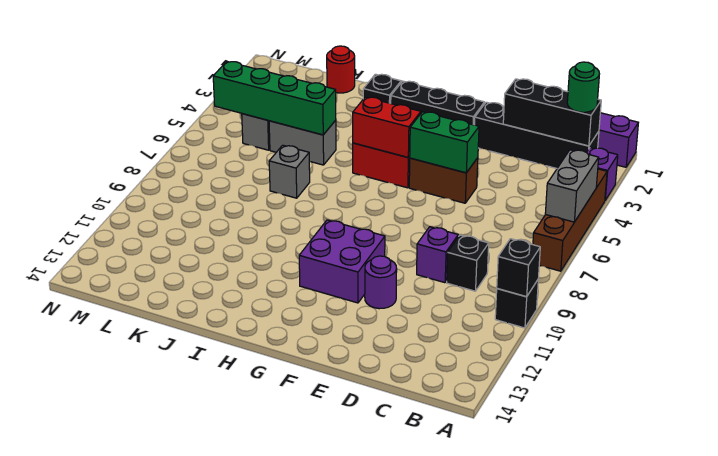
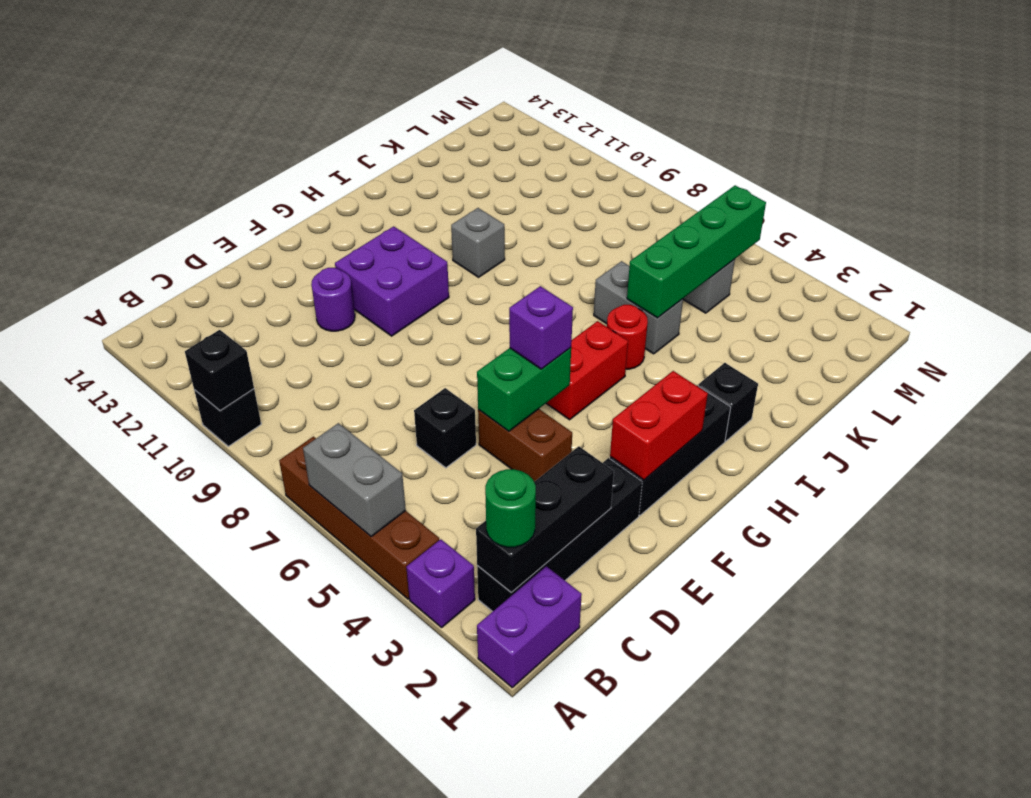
black 1x1 brick [447,235,489,291] -> black 1x1 brick moved to [414,388,476,468]
purple 1x1 brick [417,227,458,283] -> purple 1x1 brick moved to [509,286,573,369]
brown 1x2 brick [409,158,478,203] -> brown 1x2 brick turned to [478,409,572,482]
red 1x2 brick [353,97,421,157] -> red 1x2 brick moved to [610,371,708,480]
grey 1x2 brick [269,120,336,165] -> grey 1x2 brick turned to [594,261,683,354]
grey 1x1 brick [269,145,310,198] -> grey 1x1 brick moved to [451,208,505,277]
red 1x1 round brick [327,46,355,93] -> red 1x1 round brick moved to [607,305,648,369]

